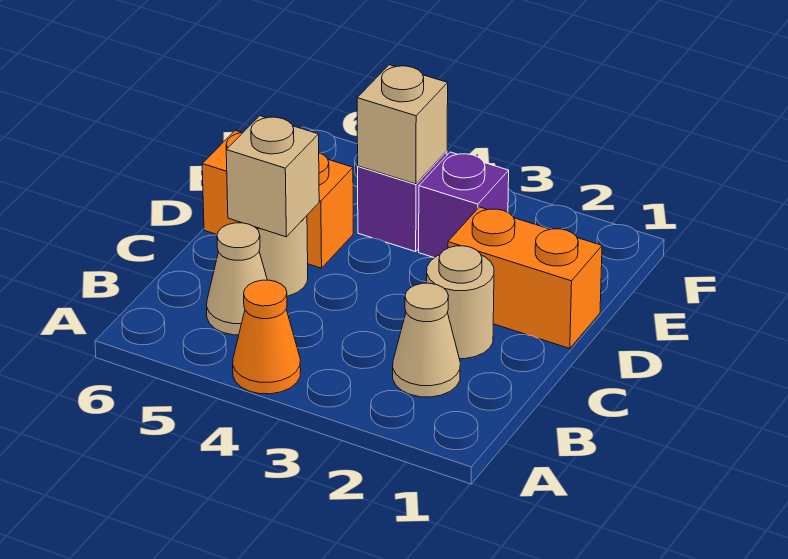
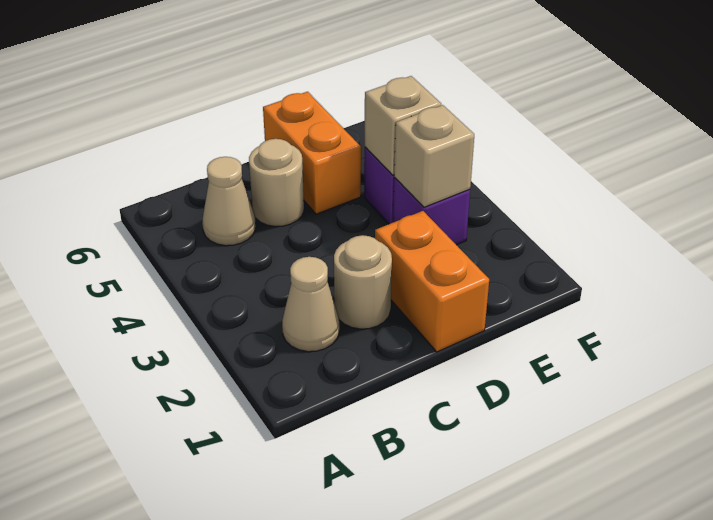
orange 1x1 cone [233,280,301,394] -> none
tan 1x1 brick [226,116,319,237] -> tan 1x1 brick moved to [394,105,474,207]

